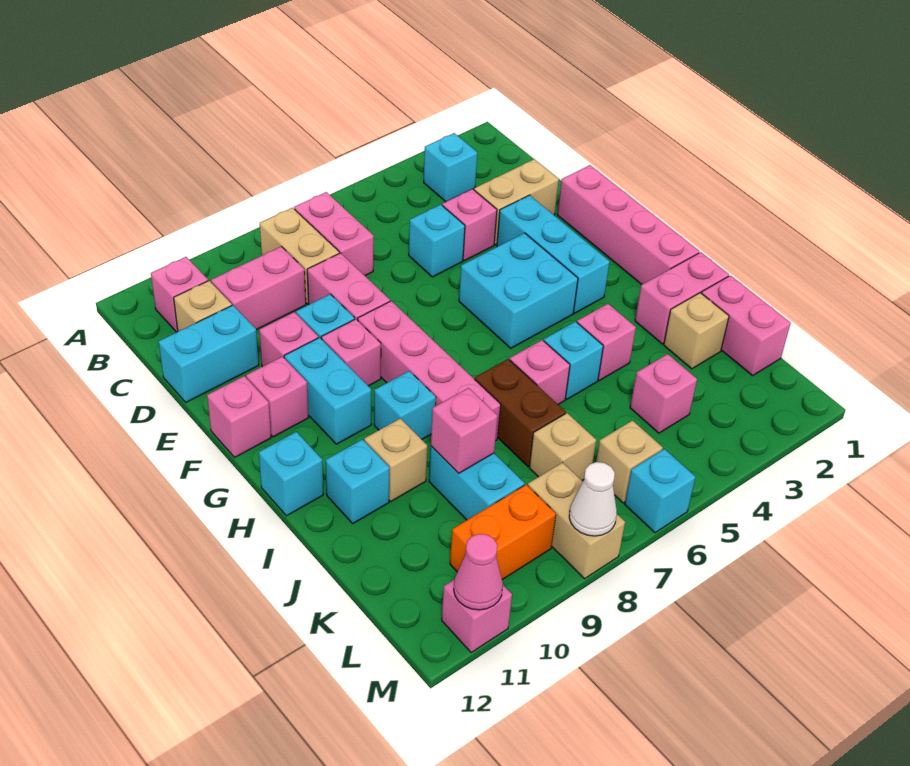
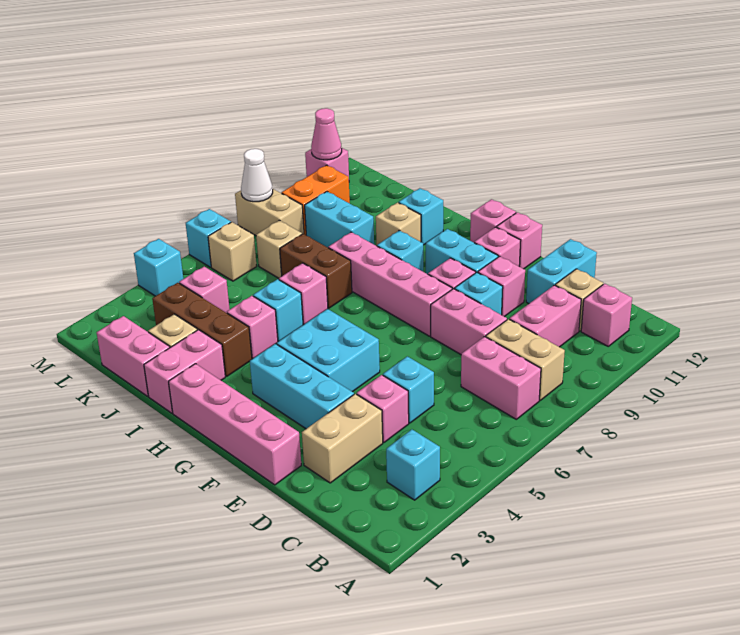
cyan 1x1 brick [259,432,323,516] -> cyan 1x1 brick moved to [134,239,183,296]
none -> brown 1x3 brick [152,283,252,376]
pink 1x1 brick [431,388,498,473] -> pink 1x1 brick moved to [470,199,516,243]

